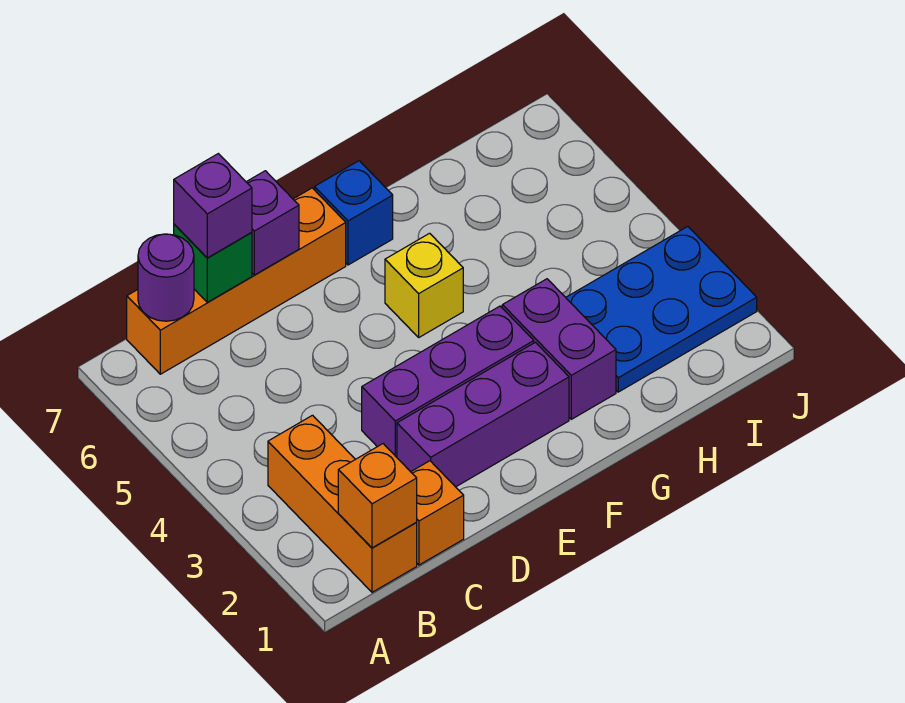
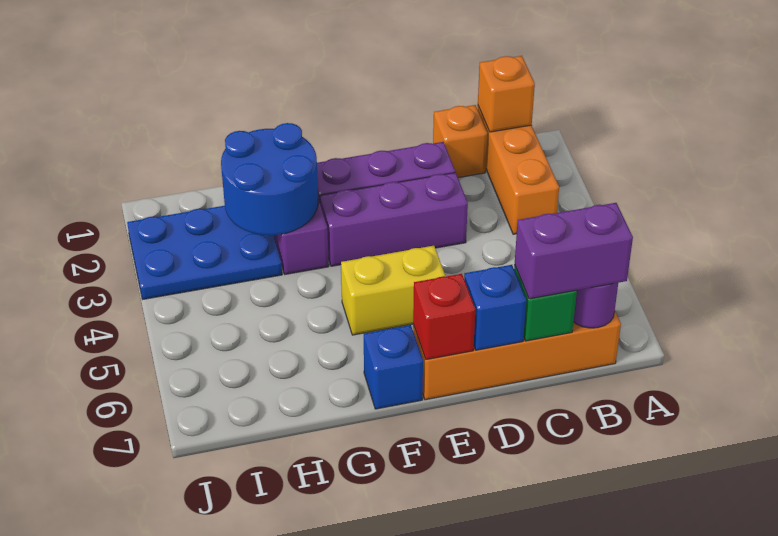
purple 1x1 brick [174,154,252,258] -> purple 1x2 brick [515,203,633,299]
purple 1x1 brick [247,171,299,275] -> blue 1x1 brick [464,265,526,350]
none -> red 1x1 brick [413,274,475,360]
yellow 1x1 brick [385,233,463,337] -> yellow 1x2 brick [341,246,446,335]
none -> blue 2x2 round brick [221,123,318,235]

